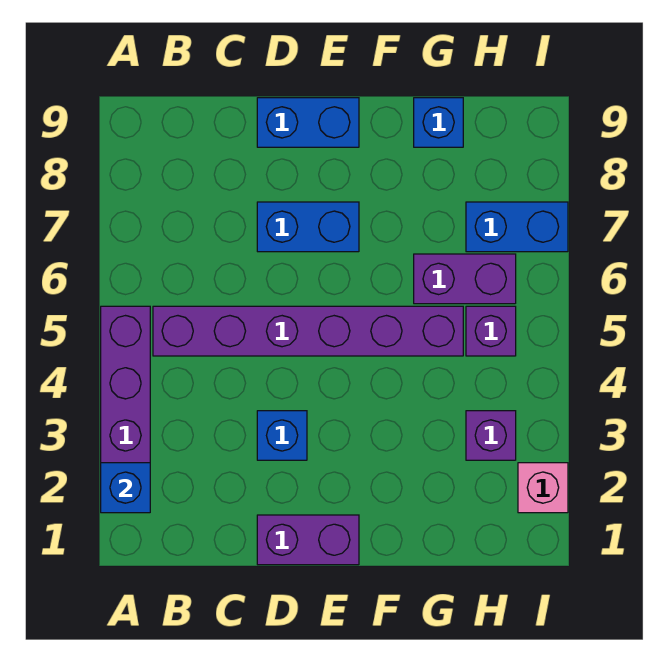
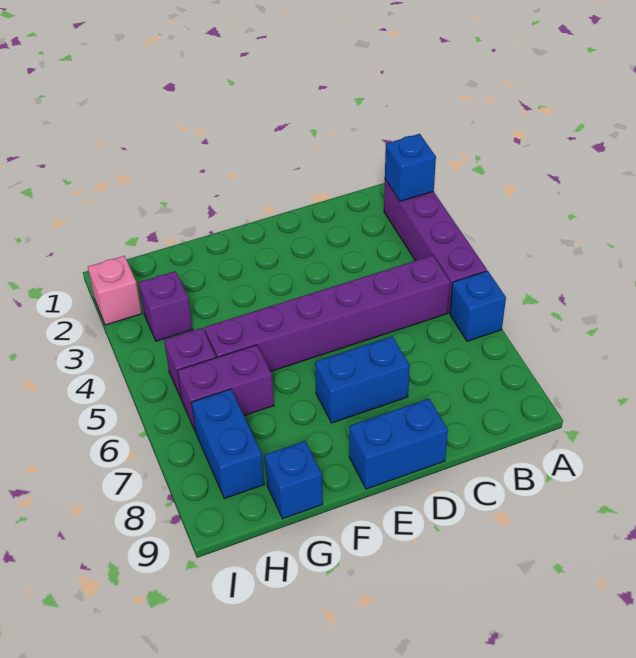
purple 1x2 brick [257,515,359,565] -> none
blue 1x1 brick [257,411,307,460] -> blue 1x1 brick moved to [450,271,506,341]
blue 1x2 brick [466,202,568,252] -> blue 1x2 brick turned to [191,389,264,499]

